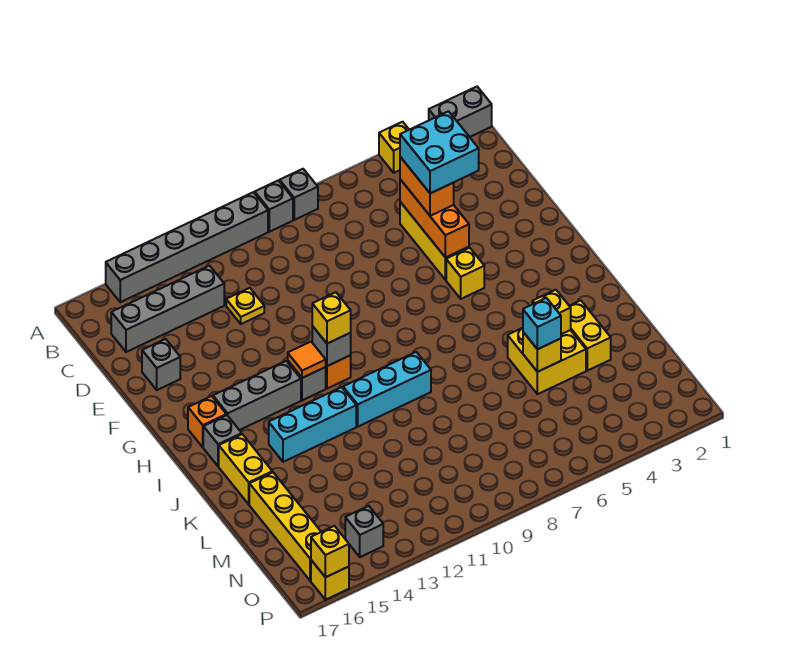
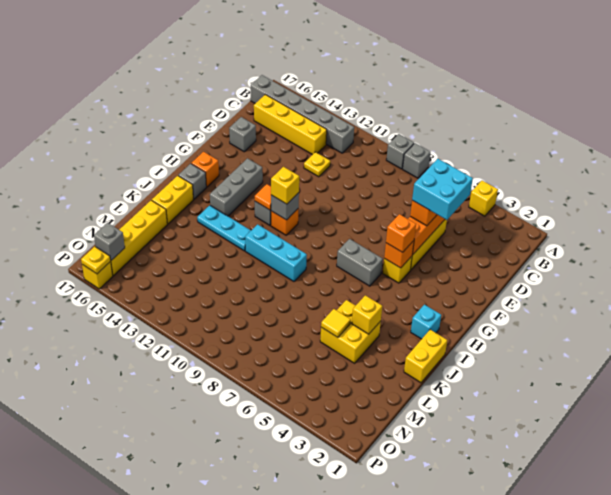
grey 1x2 brick [429,87,492,137] -> grey 1x2 brick moved to [337,239,383,286]
grey 1x6 brick [106,192,268,302] -> grey 1x6 brick moved to [251,75,354,153]
grey 1x4 brick [111,266,224,352] -> yellow 1x4 brick [254,95,327,155]
none -> orange 1x1 brick [384,241,414,268]
none -> orange 1x1 brick [386,214,416,252]
grey 1x3 brick [213,361,301,430] -> grey 1x3 brick turned to [210,158,263,216]
cyan 1x3 brick [269,387,356,462] -> cyan 1x3 plate [197,205,251,251]
yellow 1x2 brick [570,300,611,371] -> yellow 1x2 brick moved to [404,330,447,383]
yellow 1x1 brick [523,332,561,372] -> yellow 1x1 tile [321,309,351,337]
cyan 1x1 brick [523,298,561,349] -> cyan 1x1 brick moved to [411,305,441,339]
grey 1x1 brick [345,506,383,557] -> grey 1x1 brick moved to [94,223,125,260]
yellow 1x1 brick [311,526,349,577] -> yellow 1x1 plate [81,247,111,274]

